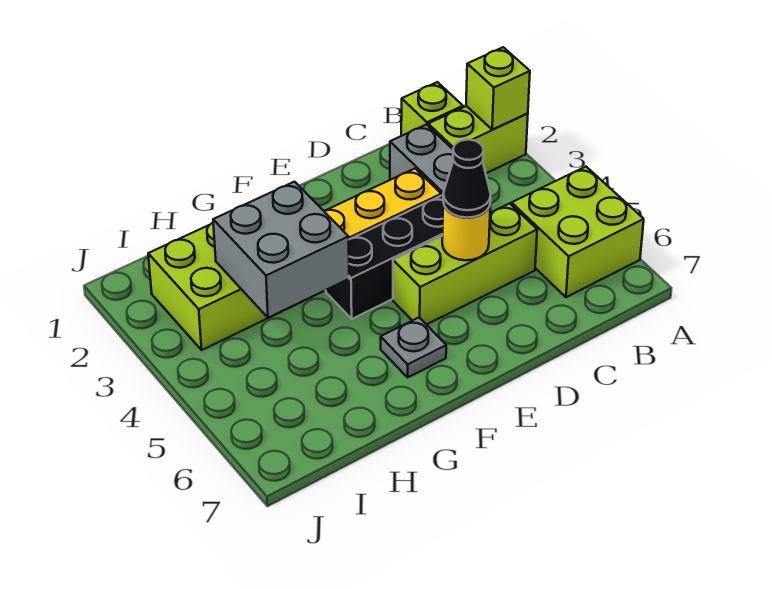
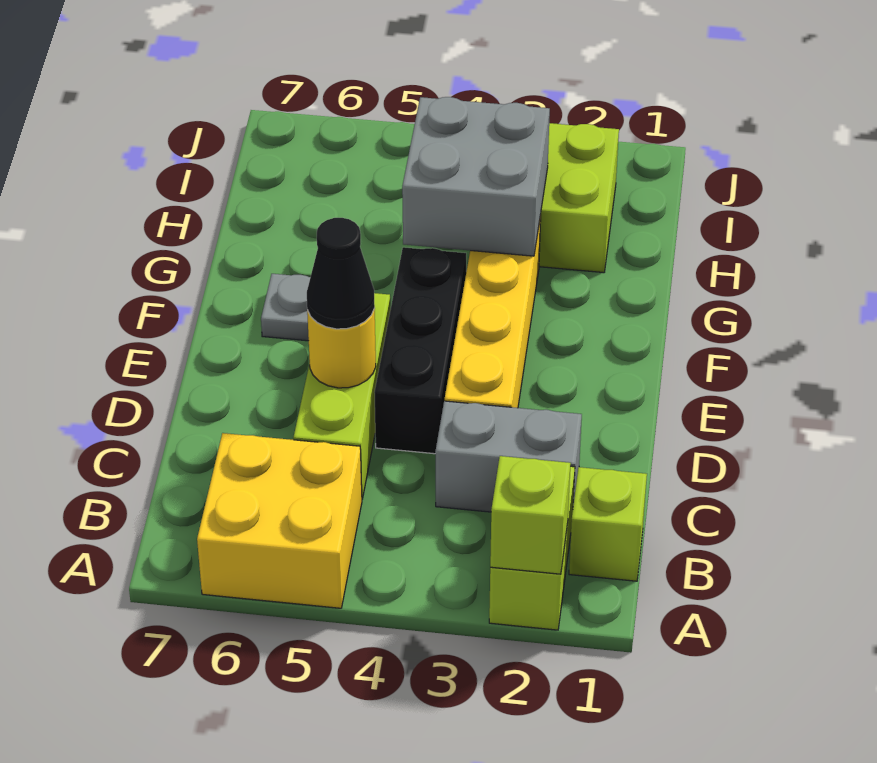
lime 2x2 brick [512,167,644,297] -> yellow 2x2 brick [197,433,362,608]

